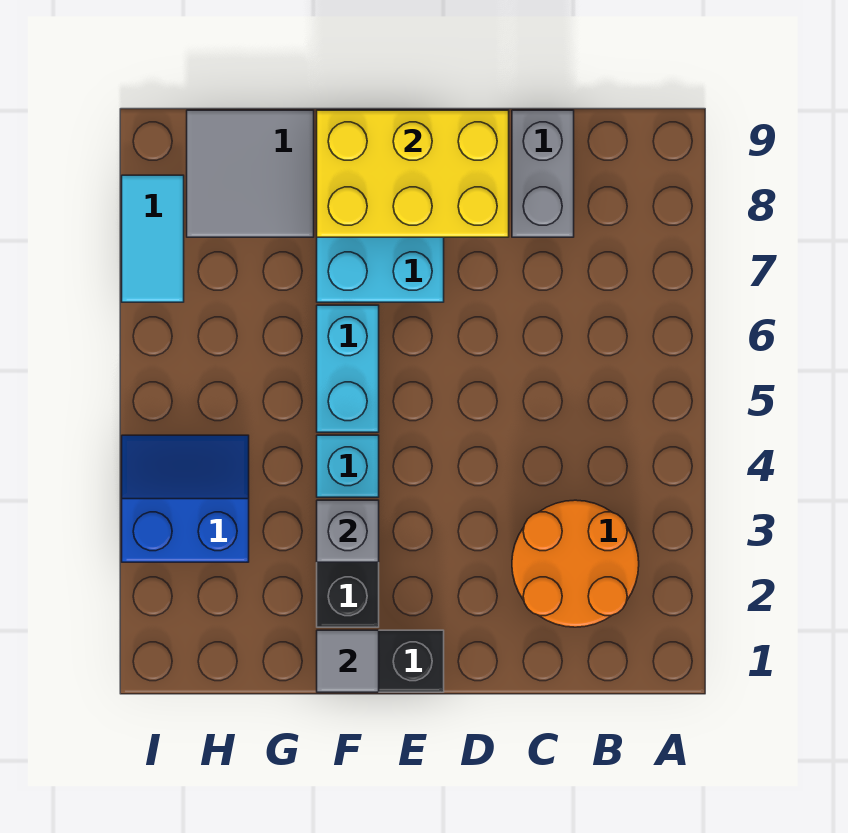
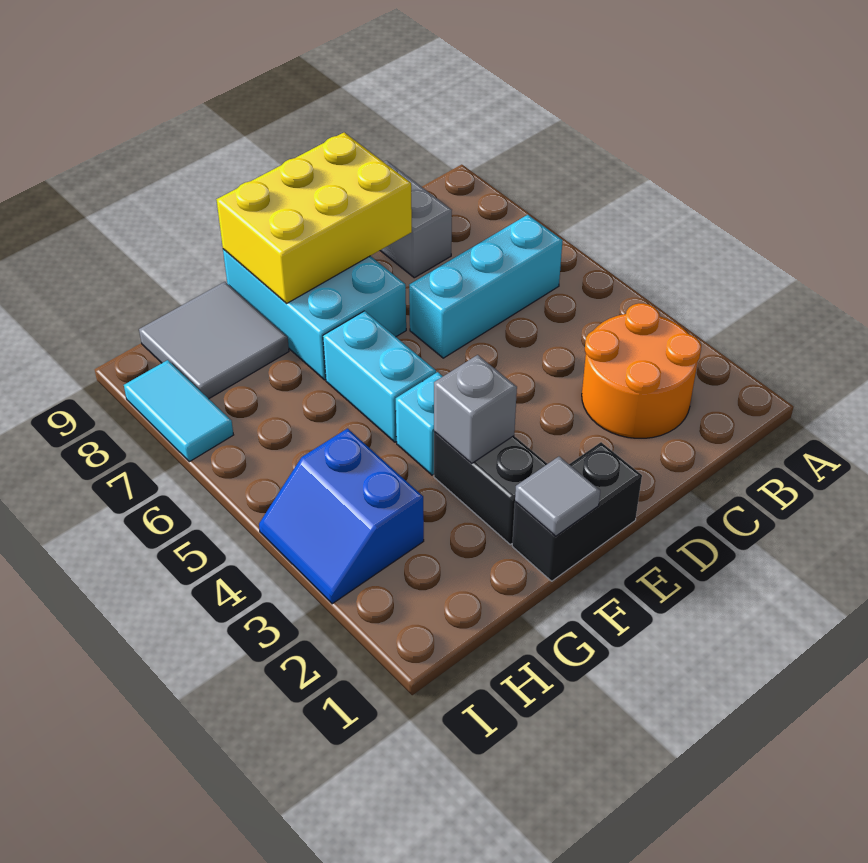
none -> cyan 1x3 brick [409,215,563,358]
blue 2x2 slope [122,435,249,562] -> blue 2x2 slope turned to [259,428,424,604]

